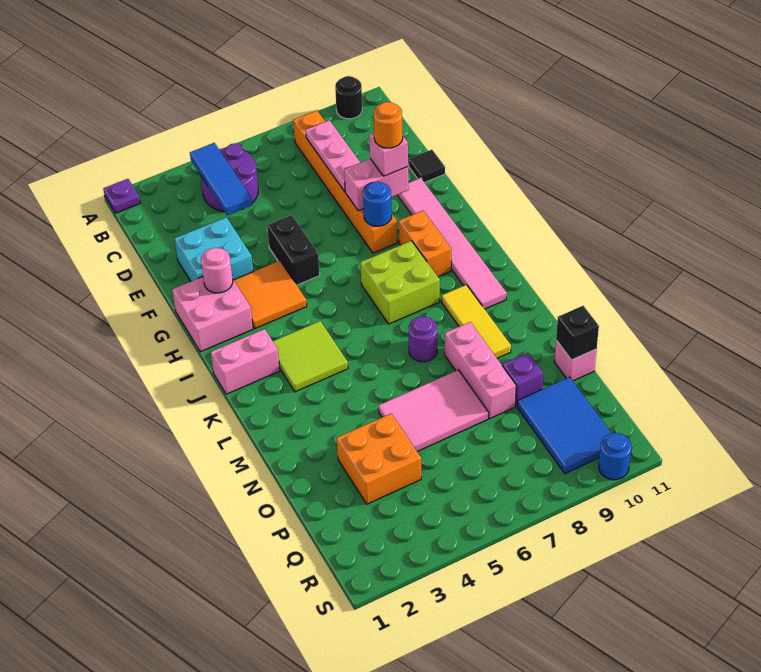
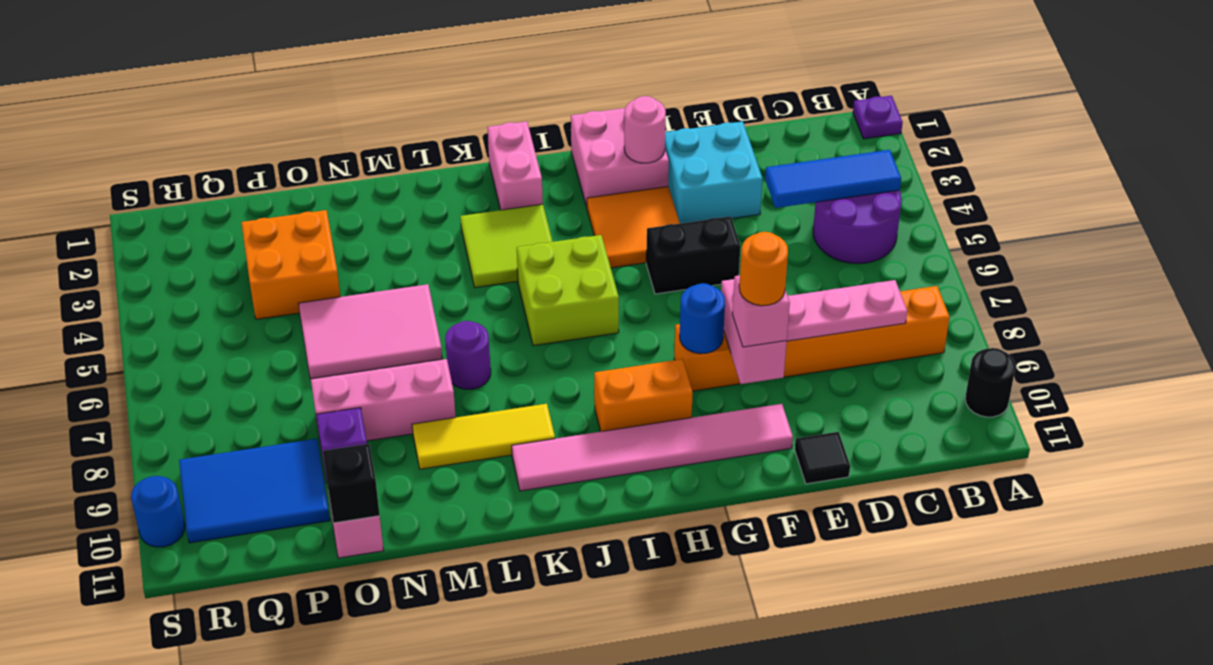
lime 2x2 brick [360,241,440,324] -> lime 2x2 brick moved to [517,235,619,346]
pink 2x3 tile [378,370,489,451] -> pink 2x3 tile turned to [298,284,442,379]

